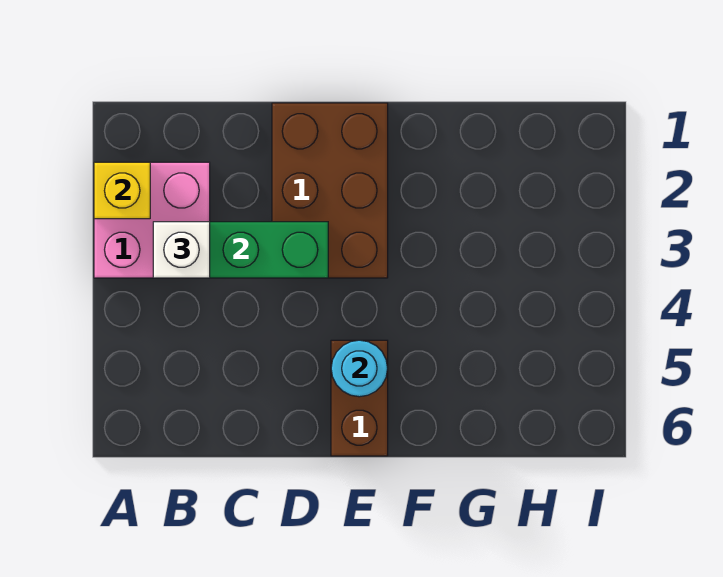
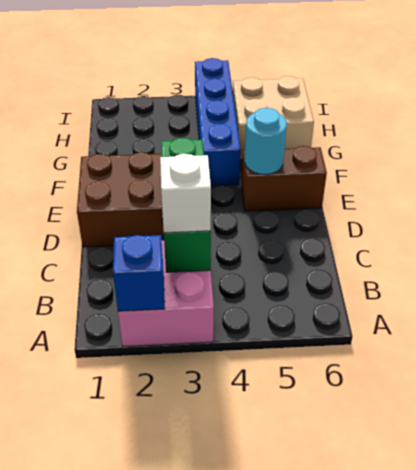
yellow 1x1 brick [94,162,150,219] -> blue 1x1 brick [113,235,165,311]
none -> blue 1x4 brick [195,58,241,186]
none -> tan 2x2 brick [233,76,314,160]

